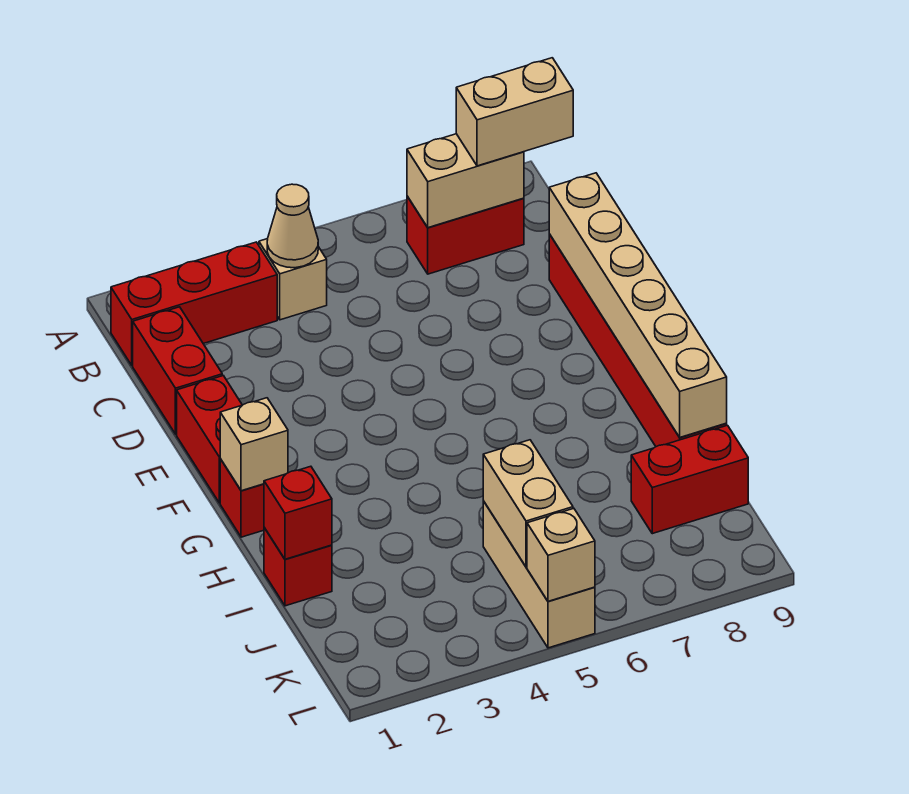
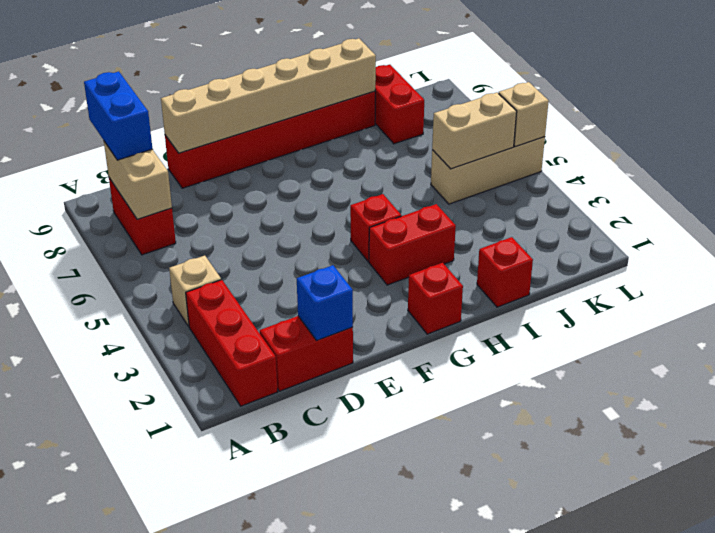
tan 1x1 cone [267,184,318,268] -> none
tan 1x2 brick [456,58,573,166] -> blue 1x2 brick [84,71,152,160]
none -> blue 1x1 brick [297,265,353,341]
red 1x2 brick [177,376,242,503] -> red 1x2 brick moved to [369,204,456,285]
tan 1x1 brick [220,398,288,491] -> none
red 1x1 brick [264,466,332,559] -> red 1x1 brick moved to [350,194,401,262]

